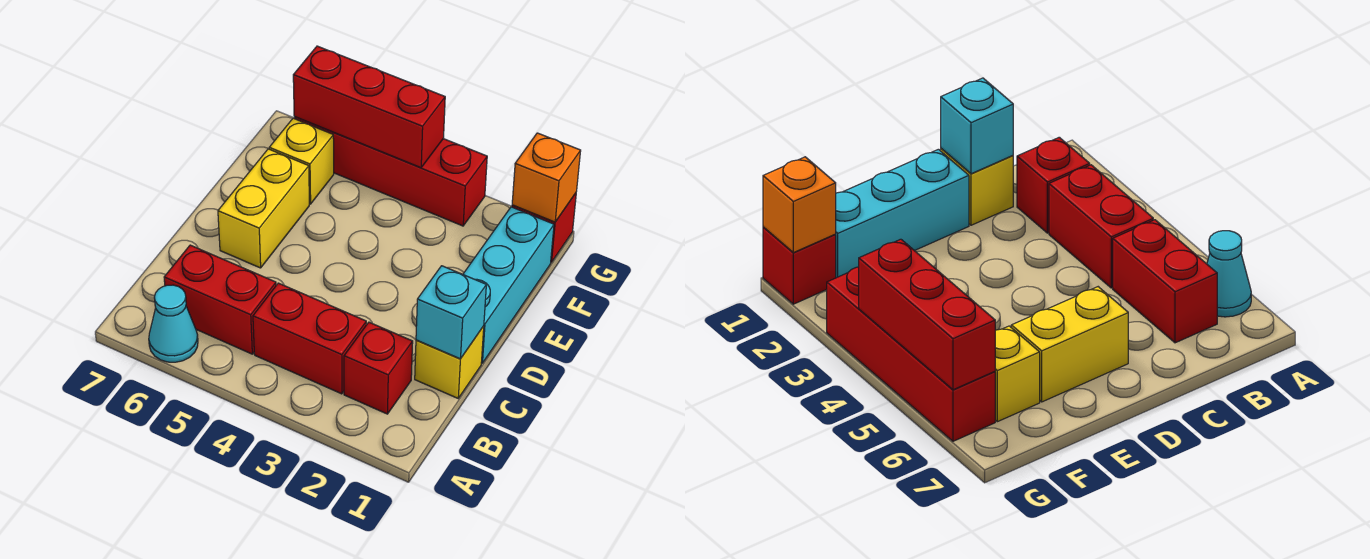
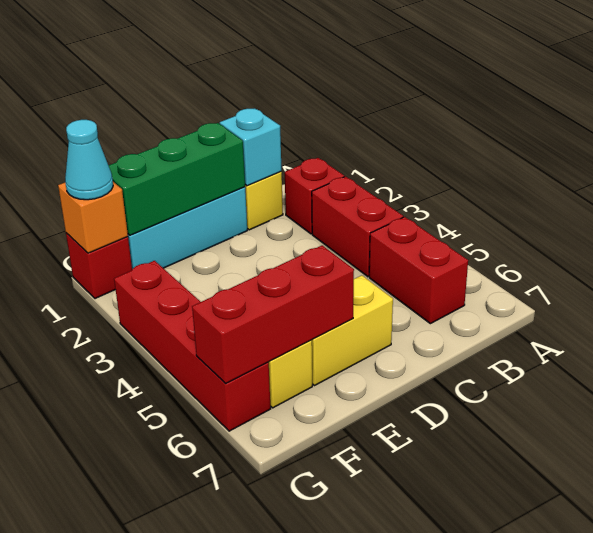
cyan 1x1 cone [149,285,198,362] -> cyan 1x1 cone moved to [65,120,113,200]
none -> green 1x3 brick [109,123,245,235]
red 1x3 brick [293,46,445,168] -> red 1x3 brick turned to [192,245,354,384]

